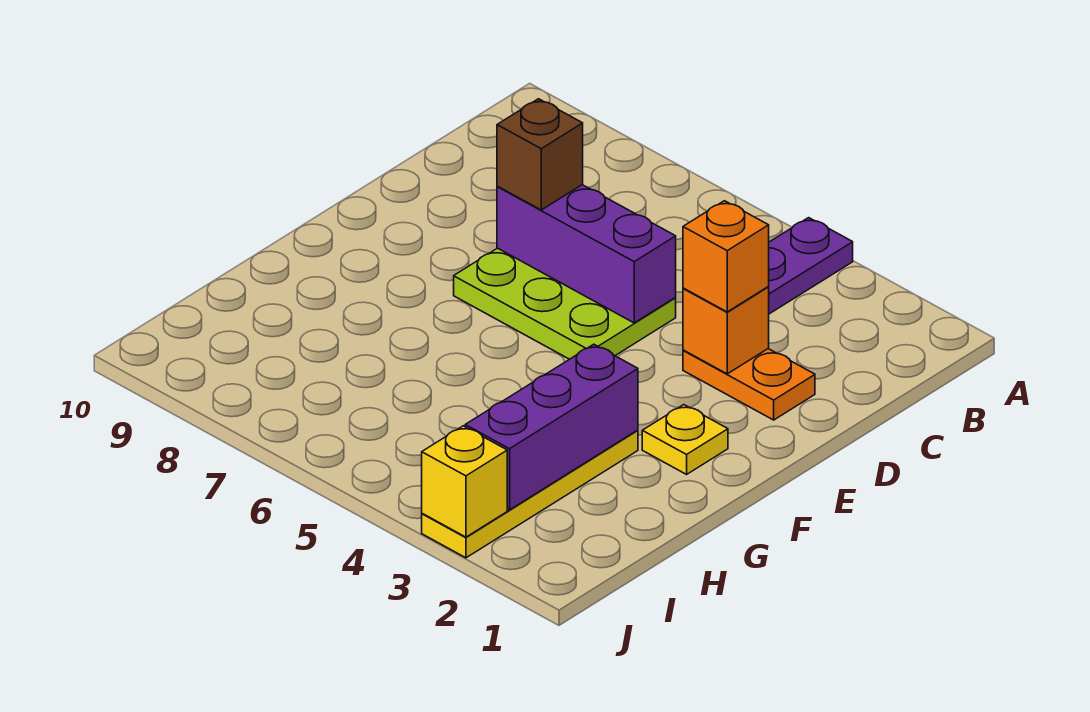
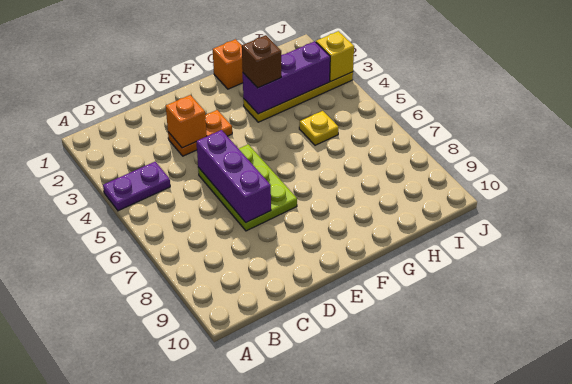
orange 1x2 plate [683,349,815,420] -> orange 1x2 plate turned to [168,110,232,156]
orange 1x1 brick [683,201,769,312] -> orange 1x1 brick moved to [213,39,243,89]
brown 1x1 brick [497,99,583,210] -> brown 1x1 brick moved to [242,35,281,88]
yellow 1x1 plate [642,405,728,474] -> yellow 1x1 plate moved to [299,111,339,145]

